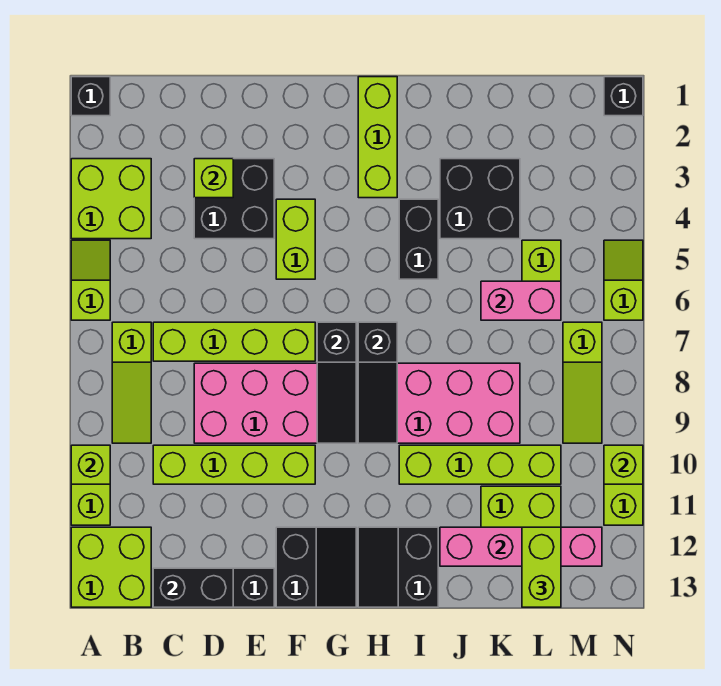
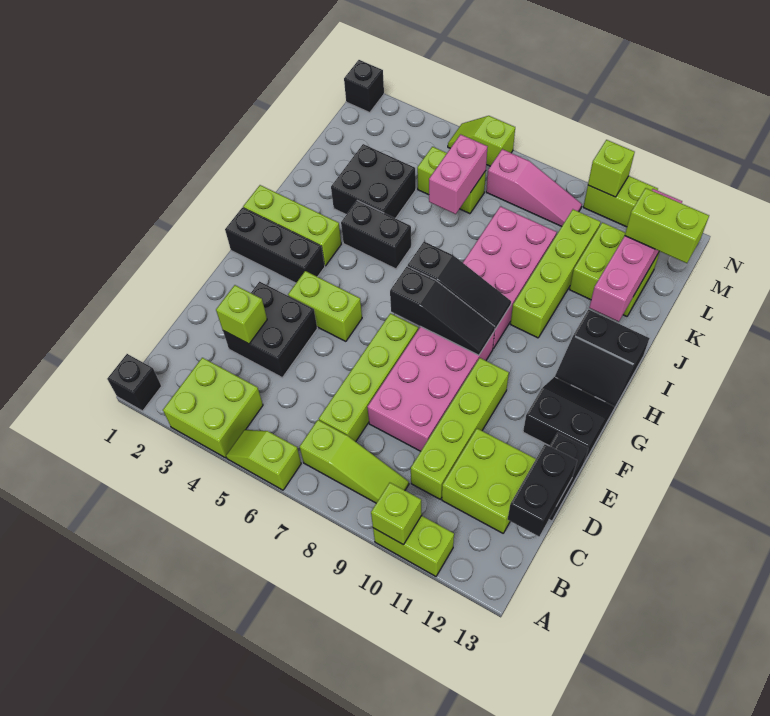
lime 2x2 brick [71,527,151,607] -> lime 2x2 brick moved to [442,429,536,533]
none -> black 1x3 brick [225,208,325,283]
lime 1x3 slope [563,322,602,443] -> pink 1x3 slope [486,149,582,226]

